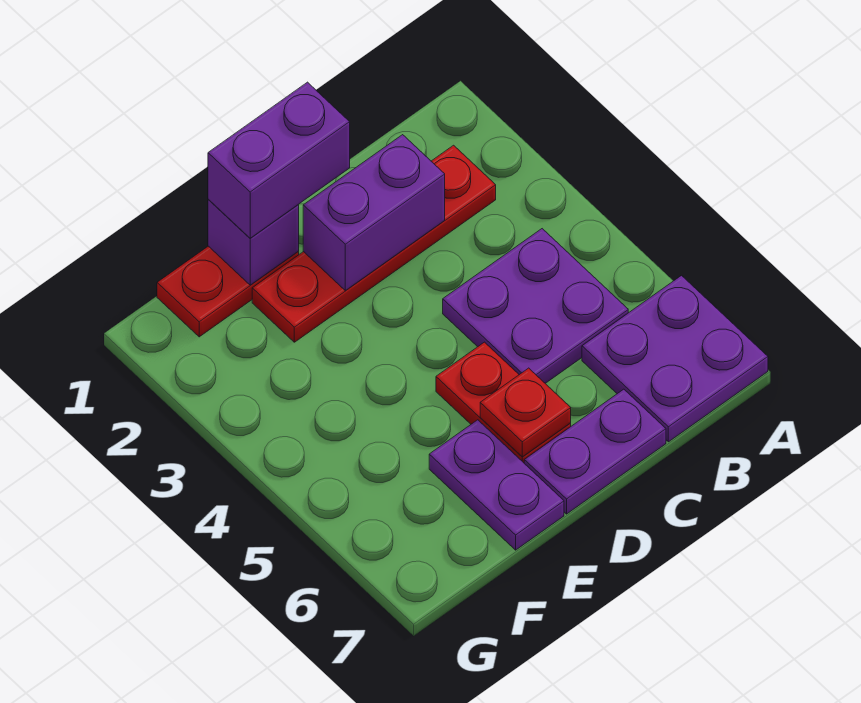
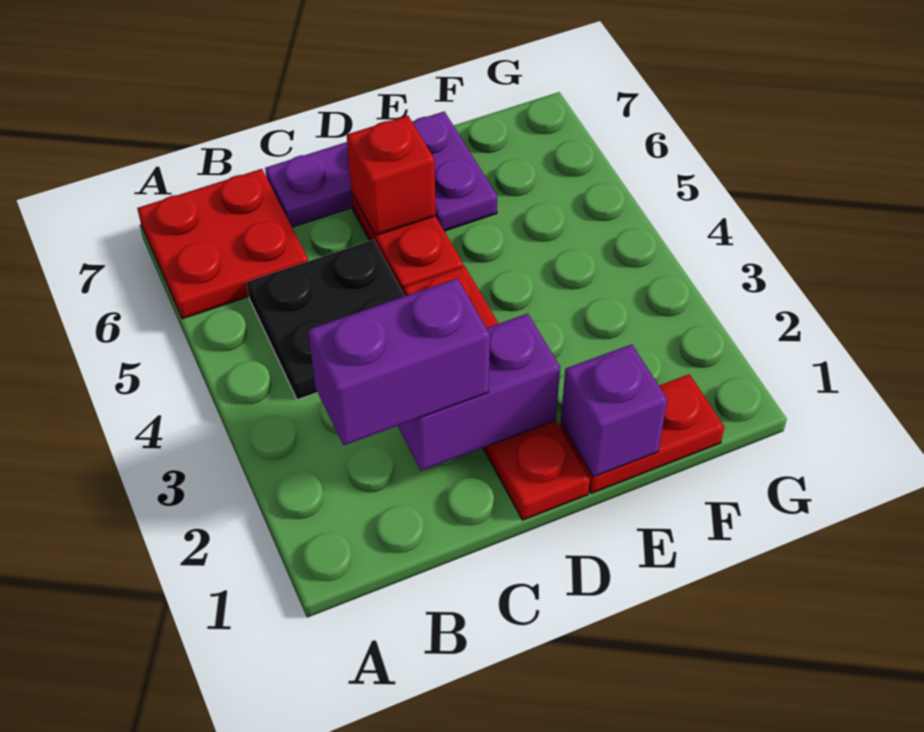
purple 2x2 plate [582,276,768,442] -> red 2x2 plate [137,169,308,319]
red 1x4 plate [252,145,496,342] -> red 1x4 plate turned to [404,266,590,520]
purple 2x2 plate [443,229,628,383] -> black 2x2 plate [247,240,404,400]
purple 1x2 brick [208,82,350,238] -> purple 1x2 brick moved to [308,278,490,445]
red 1x1 plate [480,368,571,457] -> red 1x1 brick [347,115,436,235]

